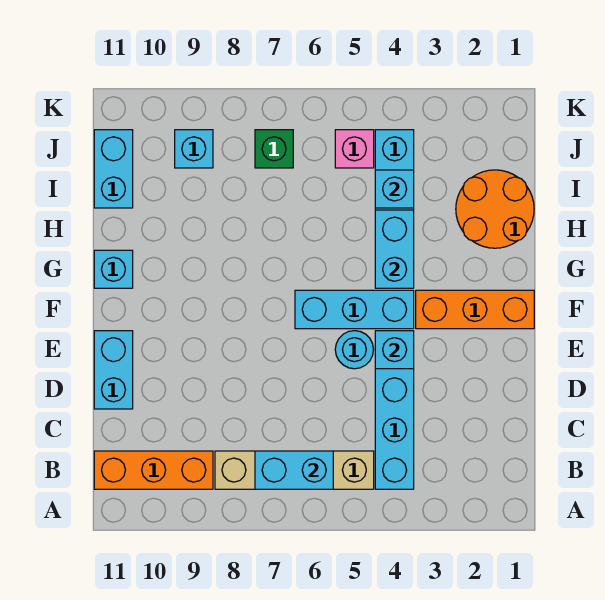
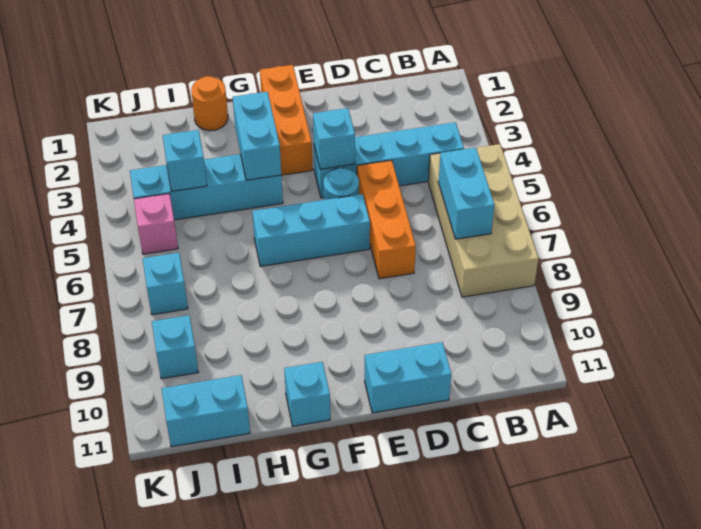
tan 1x4 brick [215,451,374,489] -> tan 2x4 brick [428,144,539,297]
orange 1x3 brick [94,451,213,489] -> orange 1x3 brick moved to [357,160,416,279]
cyan 1x3 brick [295,290,414,329] -> cyan 1x3 brick turned to [252,194,370,266]
cyan 1x2 brick [375,210,414,288] -> cyan 1x2 brick turned to [233,92,281,180]
orange 2x2 round brick [456,170,534,248] -> orange 1x1 round brick [191,76,228,131]
green 1x1 brick [255,130,293,168] -> cyan 1x1 brick [143,253,188,315]

